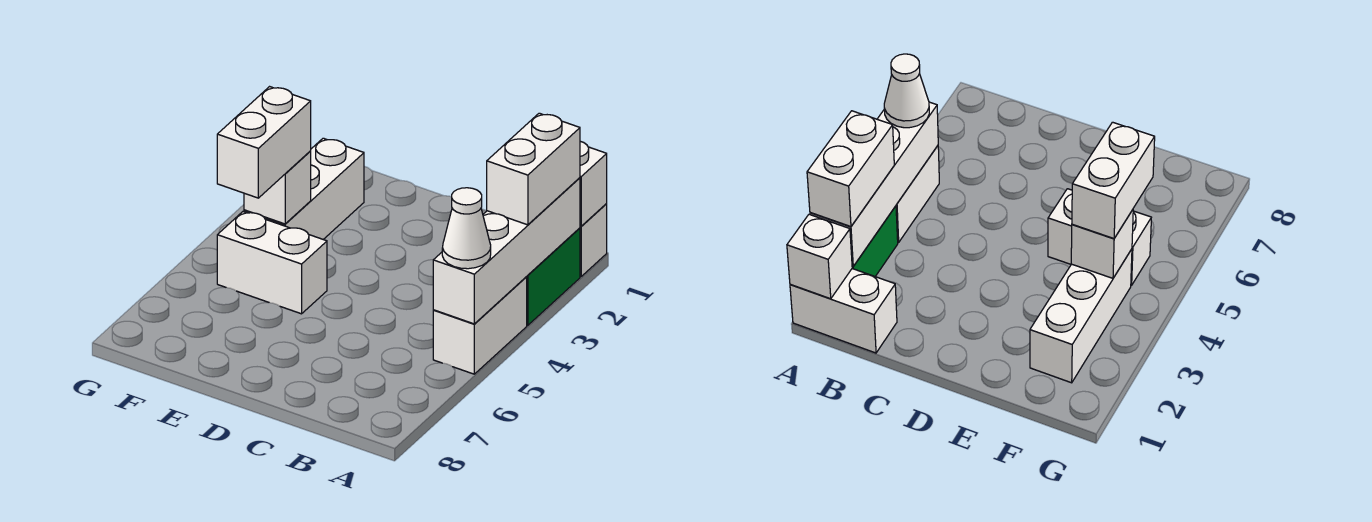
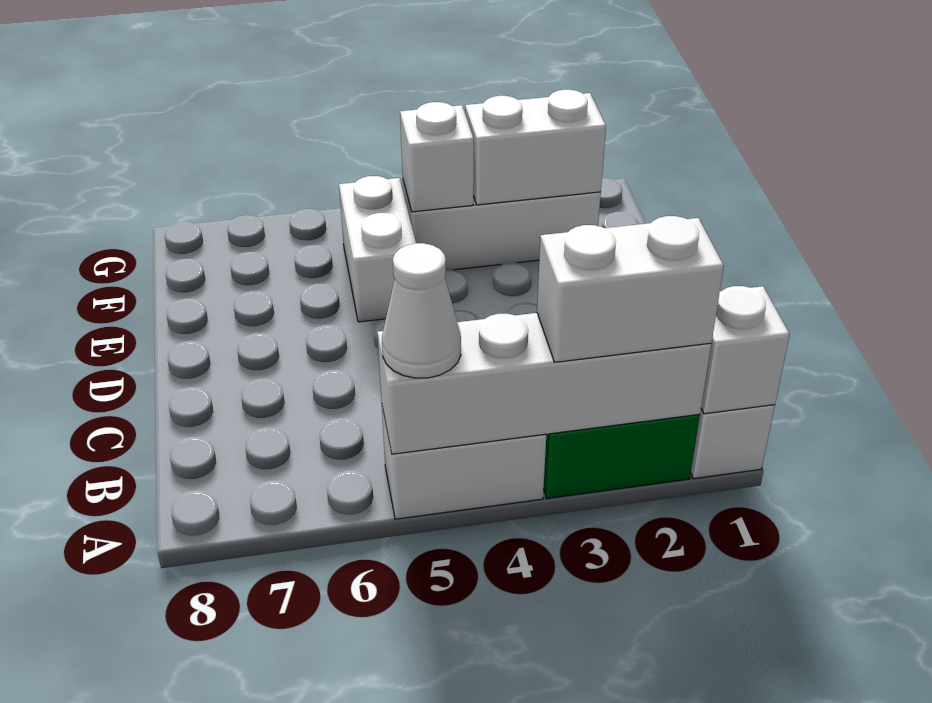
white 1x2 brick [217,87,311,198] -> white 1x2 brick moved to [465,90,606,205]

